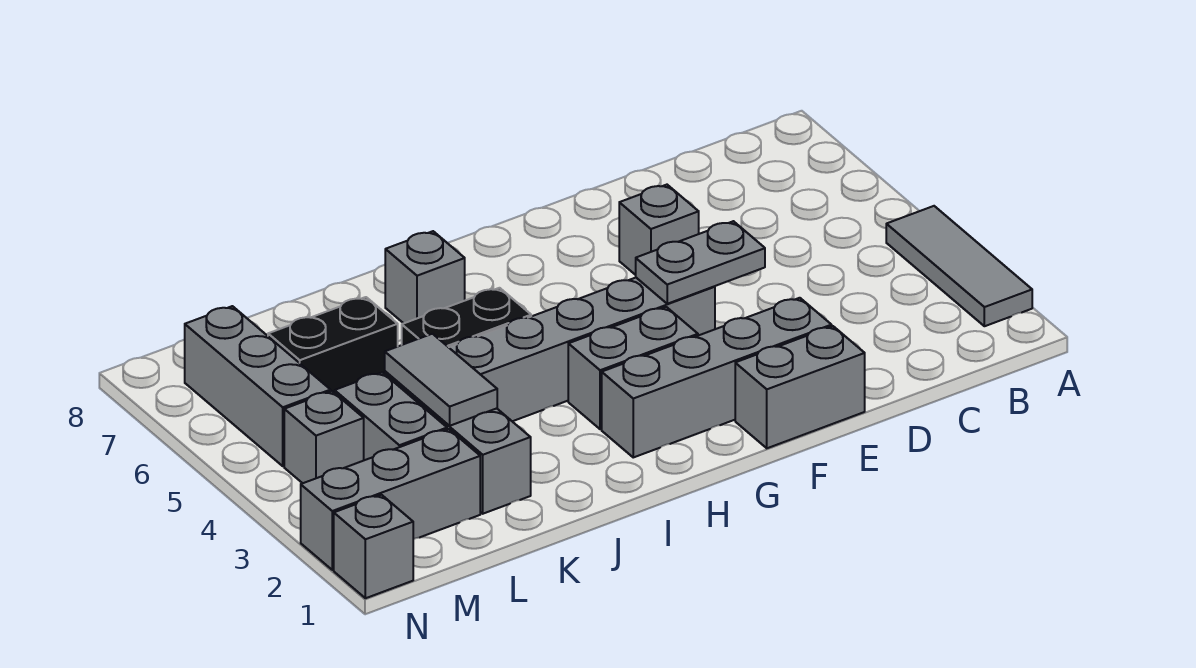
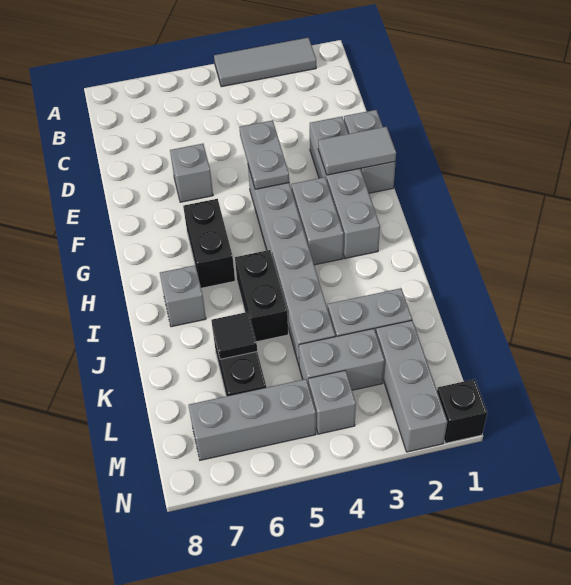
none -> black 1x2 brick [183,199,235,288]
grey 1x2 tile [385,334,497,426] -> grey 1x2 tile moved to [318,127,396,175]
none -> black 1x1 tile [211,312,257,359]
grey 1x1 brick [334,495,413,598] -> black 1x1 brick [437,379,487,443]

